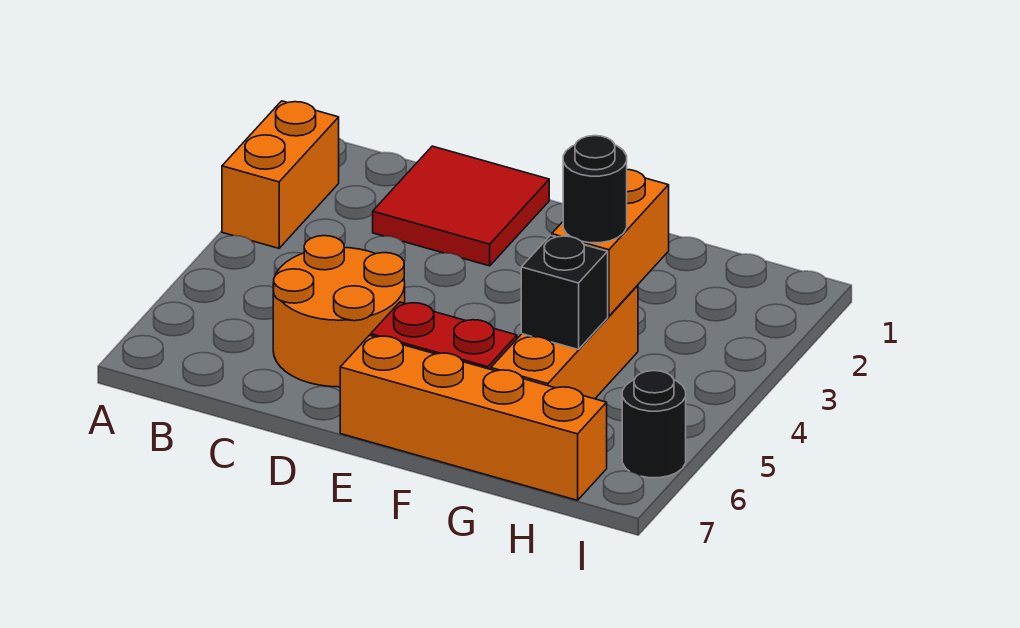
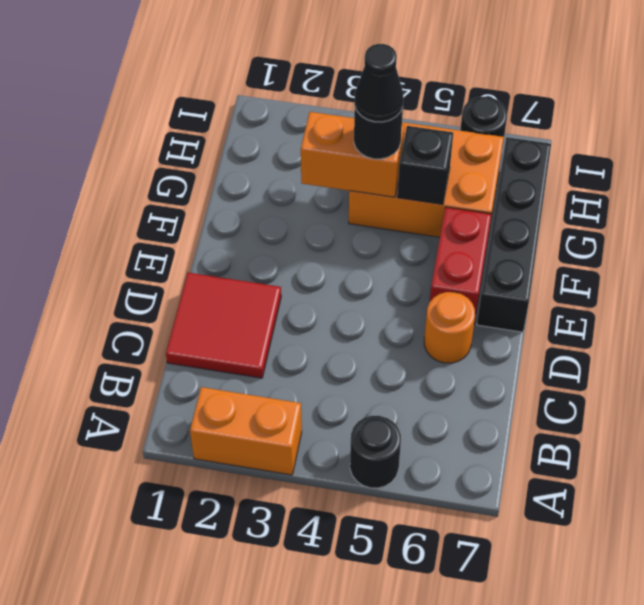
none -> black 1x1 round brick [350,416,401,488]
orange 2x2 round brick [273,236,405,387] -> orange 1x1 round brick [424,292,475,363]
orange 1x4 brick [340,335,607,500] -> black 1x4 brick [477,137,551,332]
orange 1x3 brick [491,285,638,399] -> orange 2x3 brick [349,122,504,237]
none -> black 1x1 cone [355,44,403,122]

